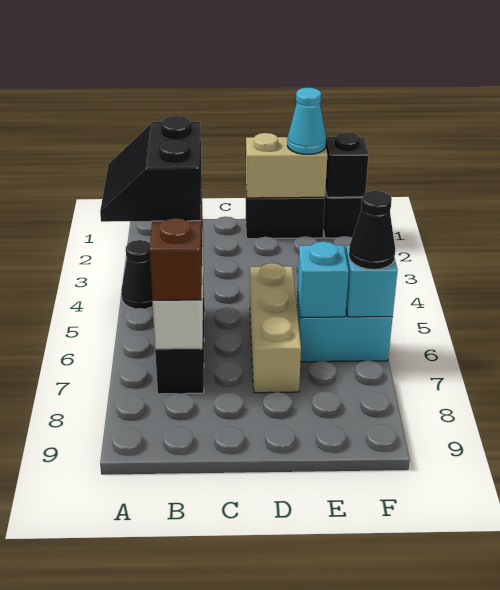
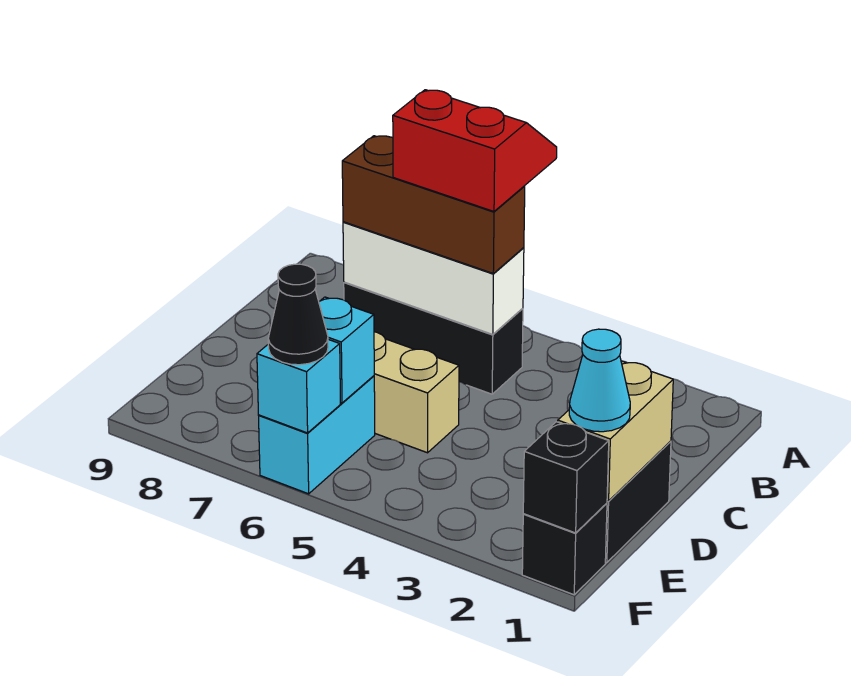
black 1x1 cone [121,240,153,309] -> none
black 2x2 slope [100,116,202,222] -> red 2x2 slope [393,90,557,211]

